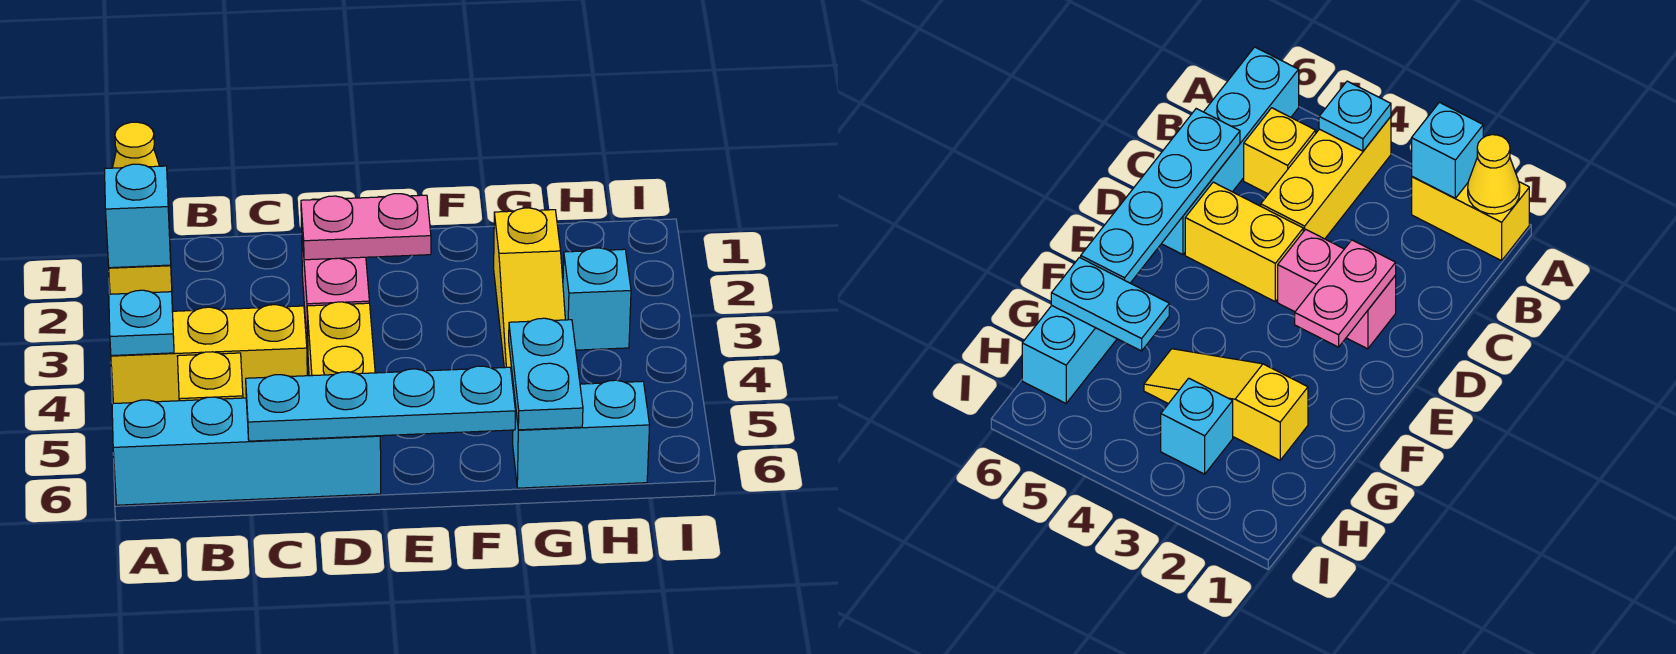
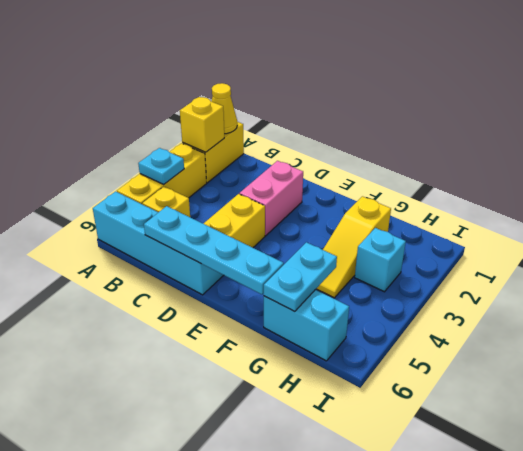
cyan 1x1 brick [105,164,171,268] -> yellow 1x1 brick [180,97,224,152]
yellow 1x3 brick [111,305,307,403] -> yellow 1x3 brick turned to [117,143,207,204]
pink 1x2 plate [301,194,431,260] -> none

